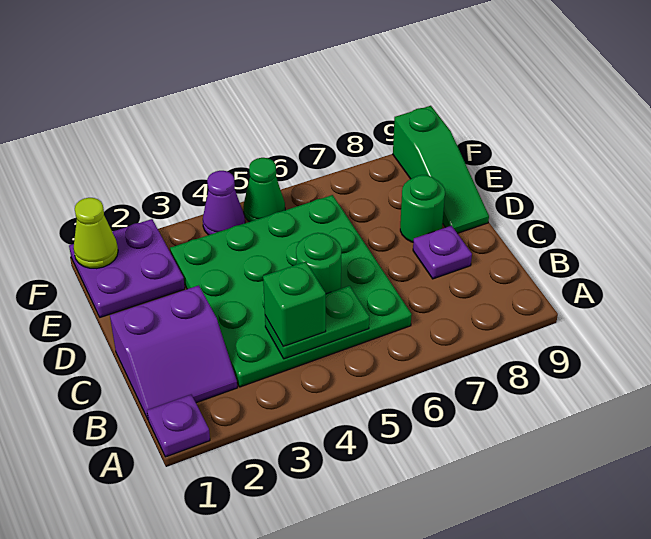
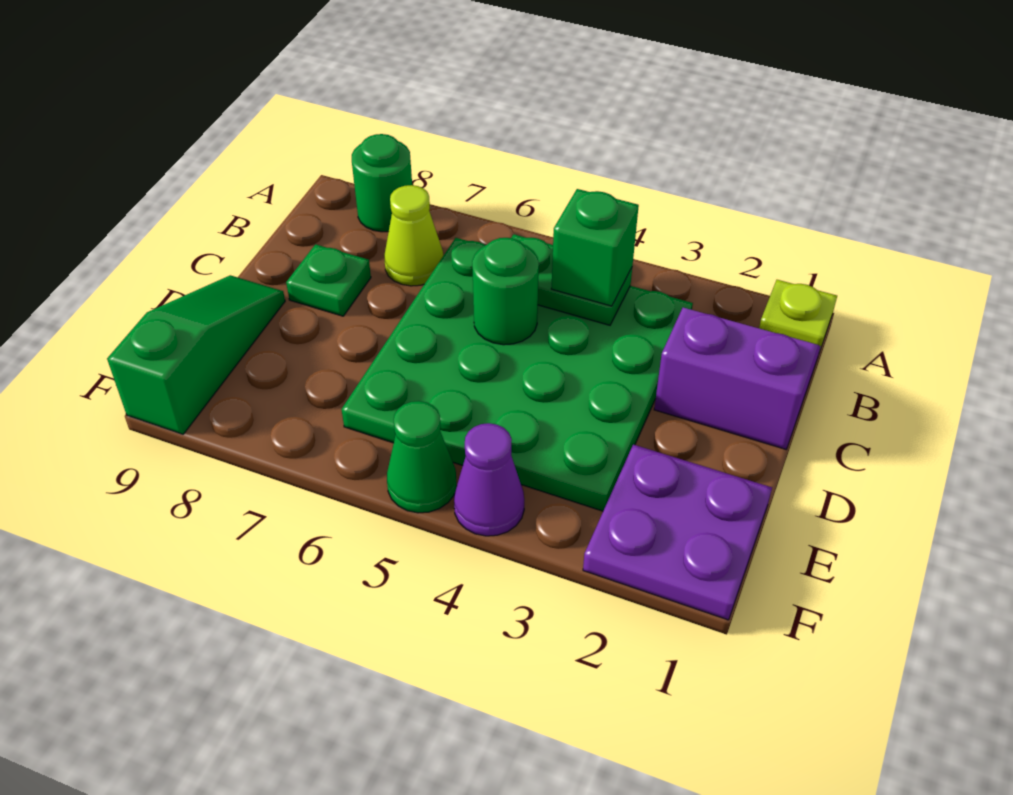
purple 1x1 plate [147,395,210,457] -> lime 1x1 plate [759,280,837,349]
purple 1x1 plate [413,226,472,279] -> green 1x1 plate [286,244,371,316]
green 1x1 round brick [400,175,445,242] -> green 1x1 round brick moved to [352,134,412,232]
lime 1x1 cone [73,198,118,268] -> lime 1x1 cone moved to [384,185,443,286]

